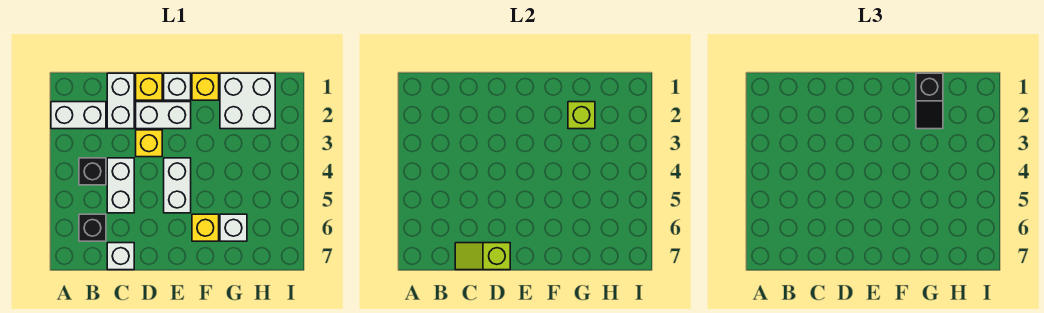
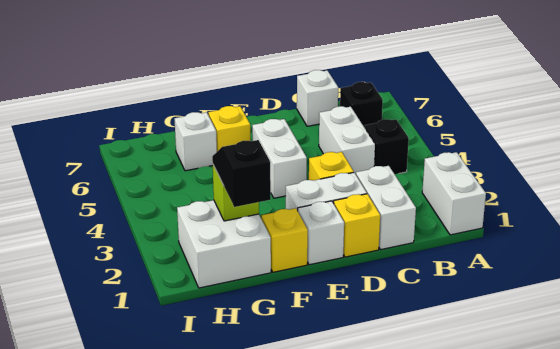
white 1x2 brick [51,102,106,129] -> white 1x2 brick turned to [422,152,486,235]
lime 1x2 slope [455,243,510,270] -> none

